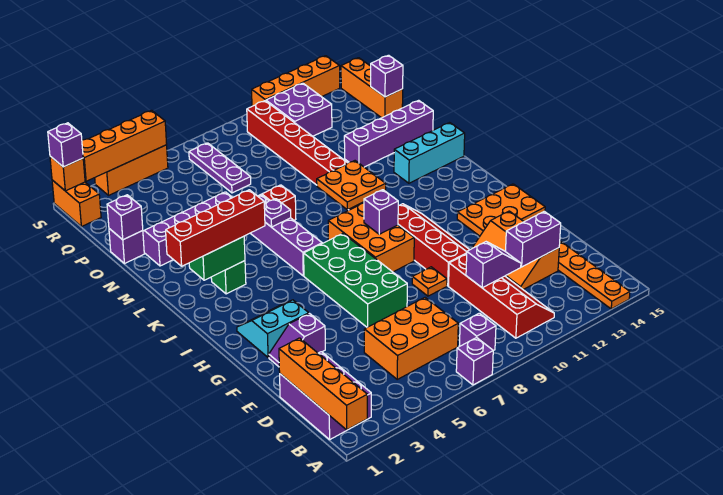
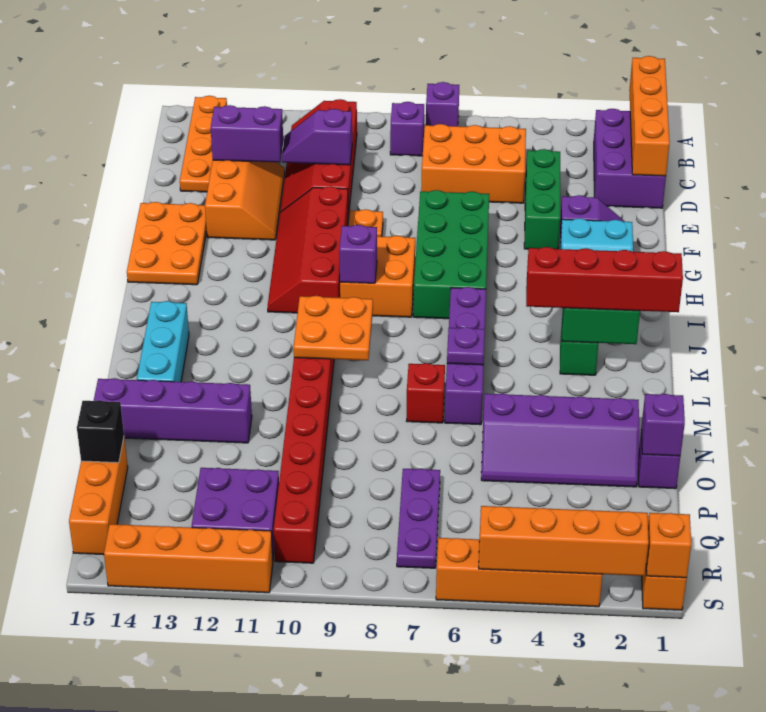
none -> green 1x3 brick [524,149,560,249]
orange 2x3 plate [457,184,545,236] -> orange 2x3 plate turned to [127,202,207,285]
orange 2x3 brick [328,203,414,272] -> orange 2x2 brick [340,236,415,317]
cyan 1x3 brick [394,123,465,183] -> cyan 1x3 brick turned to [137,301,189,382]
purple 1x1 brick [371,55,403,97] -> black 1x1 brick [77,400,124,463]
purple 1x1 brick [48,123,83,167] -> none
orange 1x3 brick [95,145,168,195] -> orange 1x4 brick [436,538,602,607]

